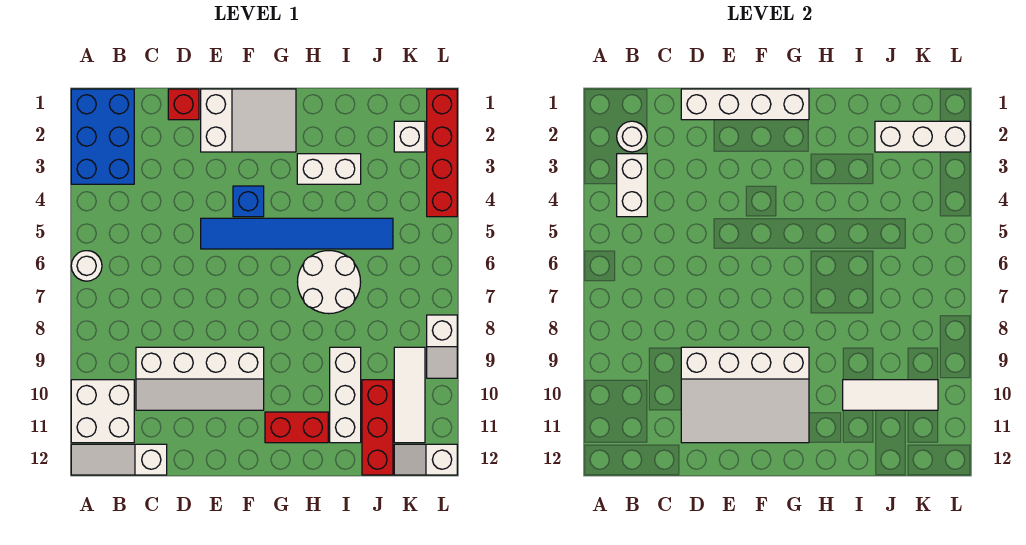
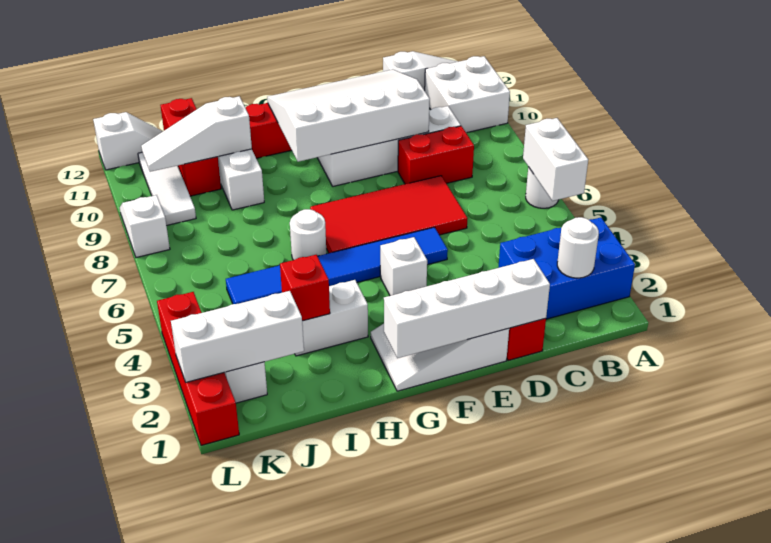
blue 2x3 brick [71,89,134,184] -> blue 2x3 brick turned to [498,218,635,319]
white 1x2 brick [617,154,647,217] -> white 1x2 brick moved to [523,118,588,201]
none -> red 1x2 brick [398,126,474,184]
none -> red 2x4 tile [310,176,468,253]
blue 1x1 brick [233,186,264,217] -> white 1x1 brick [380,237,427,296]
white 2x2 round brick [298,251,361,314] -> white 1x1 round brick [290,209,326,260]
none -> red 1x1 brick [280,255,330,321]
white 1x3 tile [843,380,938,410] -> white 1x3 slope [141,96,252,172]

